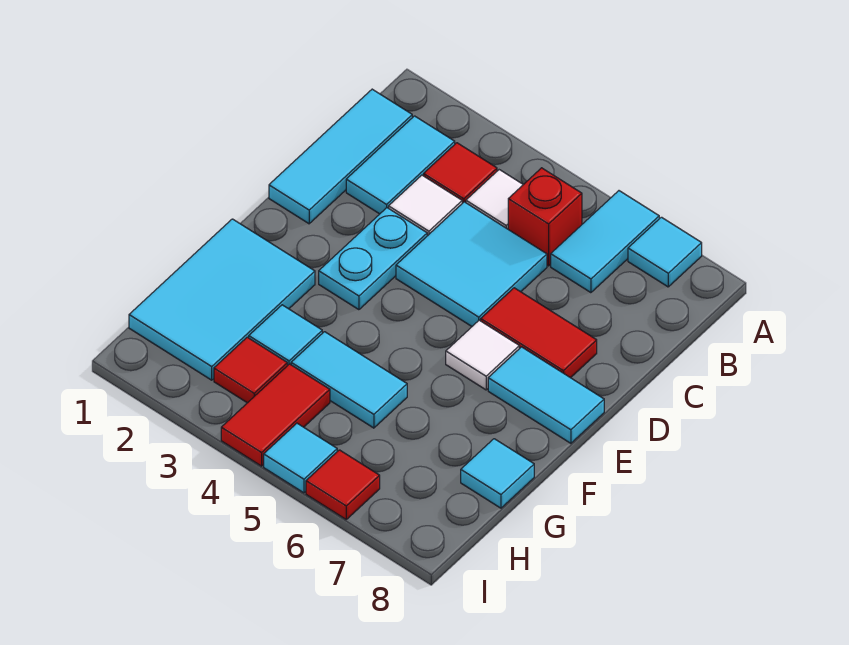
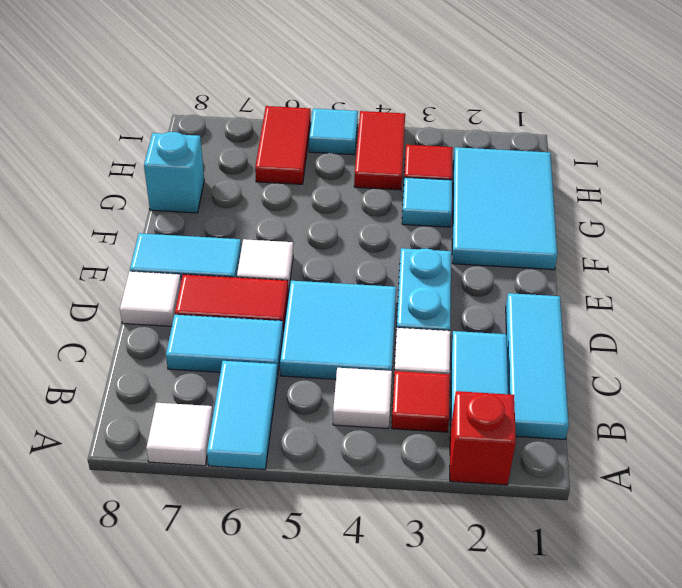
cyan 1x1 tile [628,217,702,287] -> white 1x1 tile [146,403,213,466]
red 1x1 brick [508,168,582,266] -> red 1x1 brick moved to [450,391,516,485]
none -> white 1x1 tile [120,271,181,326]
cyan 1x2 tile [291,332,407,428] -> cyan 1x2 tile moved to [166,315,283,376]
cyan 1x1 tile [461,439,534,508] -> cyan 1x1 brick [144,132,204,213]
red 1x1 tile [306,450,380,519] -> red 1x2 tile [255,106,311,184]

